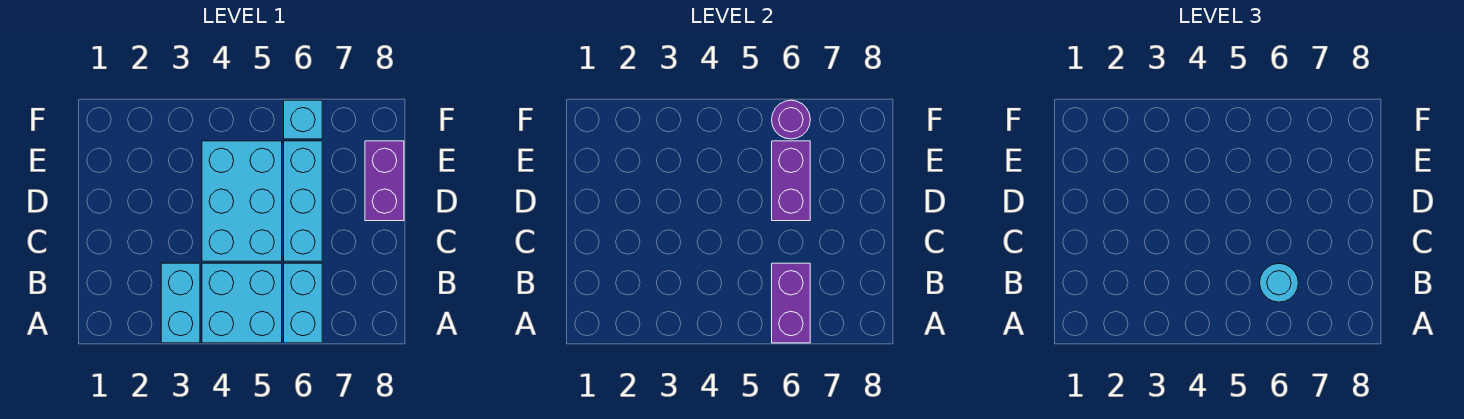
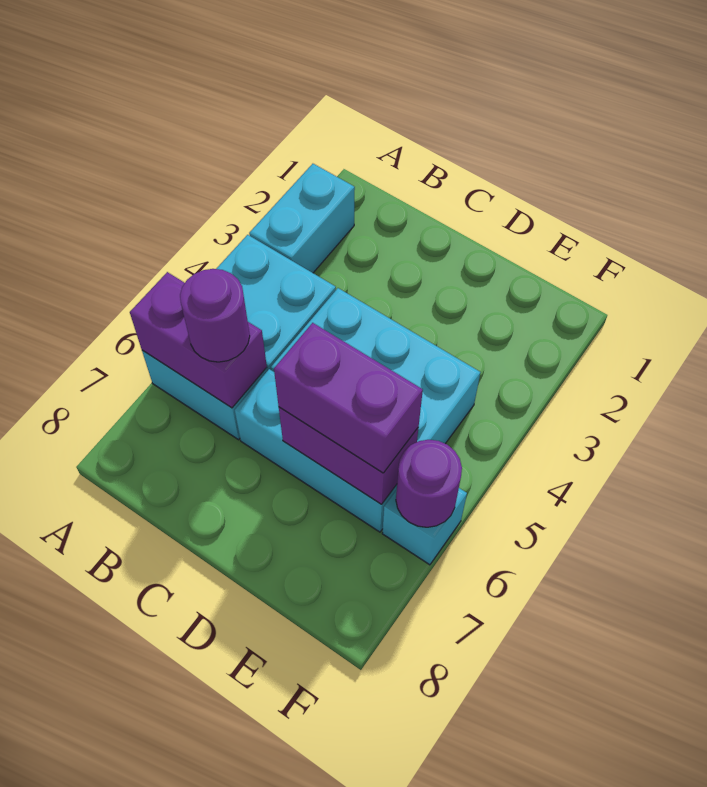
cyan 1x2 brick [161,263,200,343] -> cyan 1x2 brick turned to [249,164,355,273]
cyan 1x1 round brick [1260,264,1298,302] -> purple 1x1 round brick [180,269,250,362]
purple 1x2 brick [365,141,404,221] -> purple 1x2 brick moved to [274,323,423,473]

